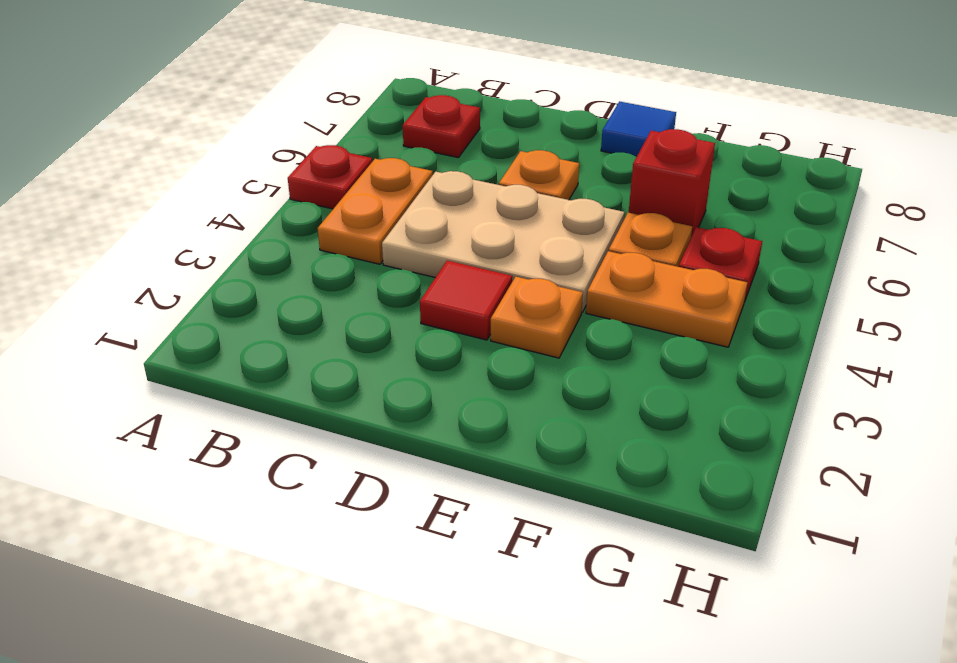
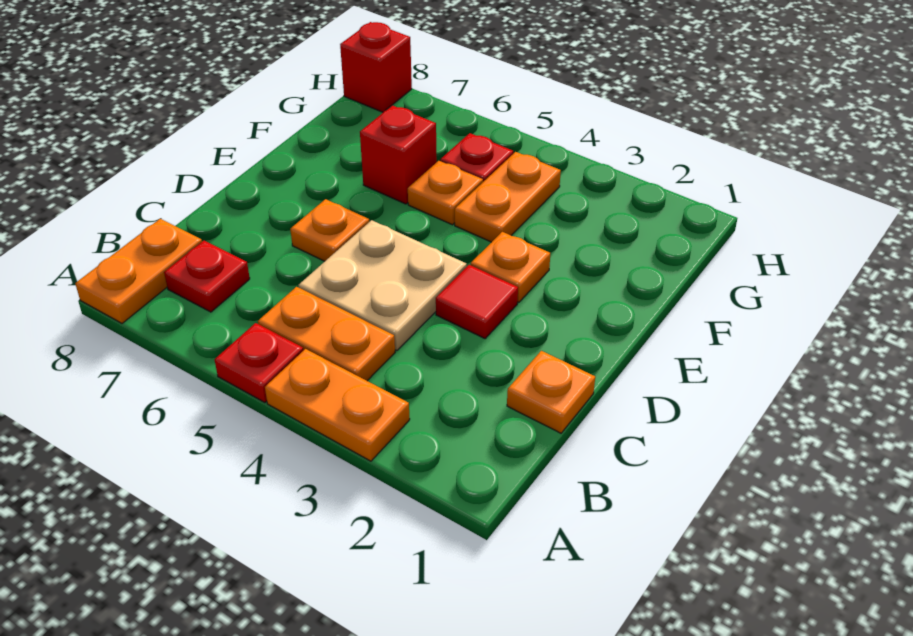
none -> orange 1x2 plate [265,349,410,461]
none -> orange 1x2 plate [75,219,202,323]
none -> orange 1x1 plate [507,351,595,433]
tan 2x3 plate [382,171,625,312] -> tan 2x2 plate [299,220,467,351]
blue 1x1 tile [601,101,676,157] -> none
none -> red 1x1 brick [340,22,412,112]

